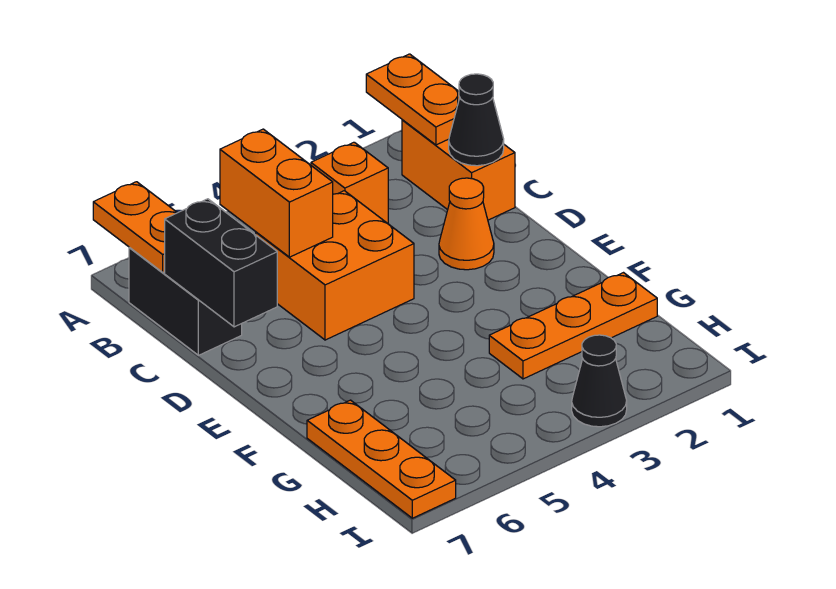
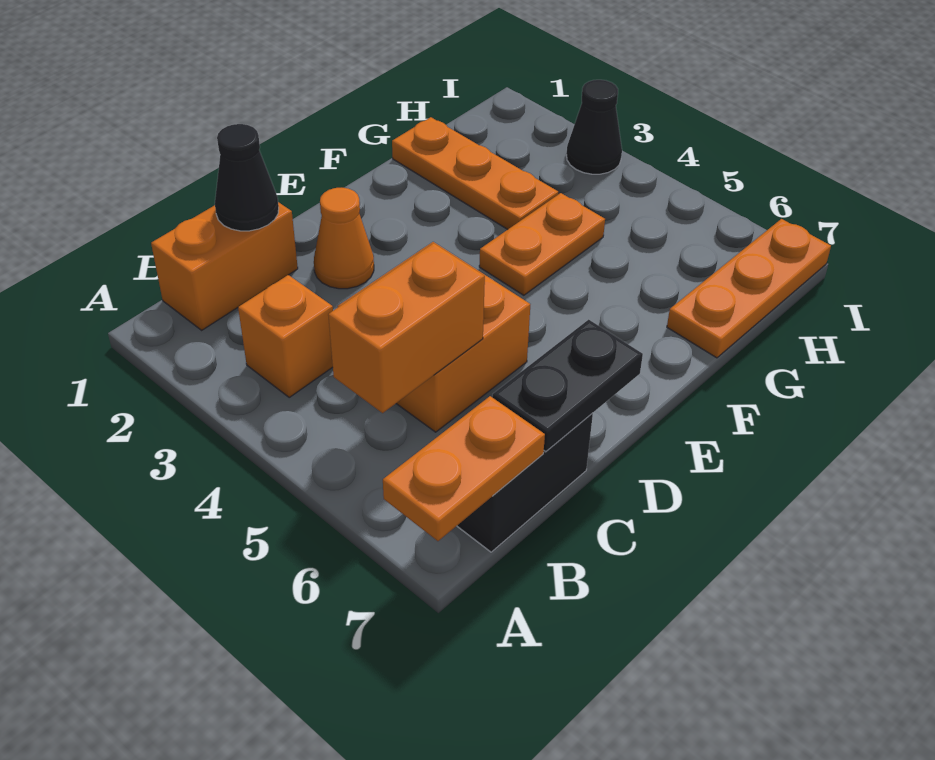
orange 1x2 plate [366,54,460,145] -> orange 1x2 plate moved to [479,193,605,295]
black 1x2 brick [165,199,277,327] -> black 1x2 plate [492,320,643,452]

